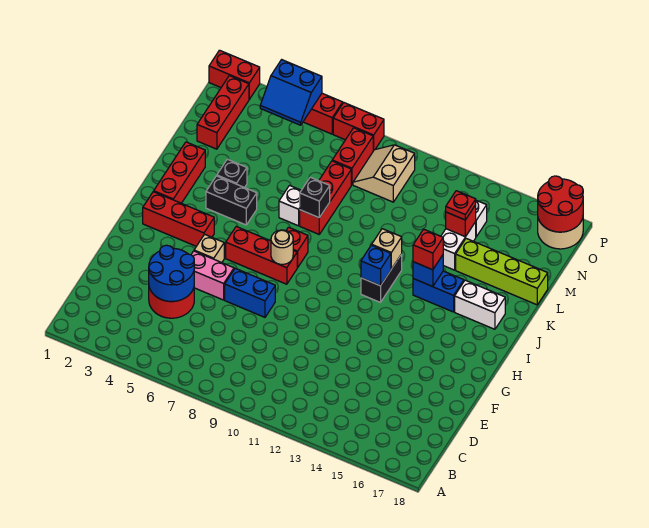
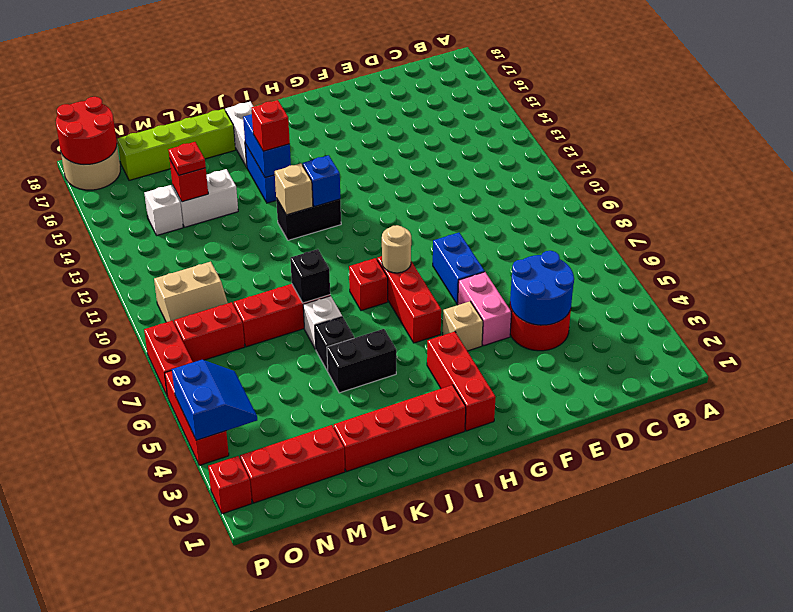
red 1x3 brick [154,142,205,203] -> red 1x4 brick [334,385,466,472]
black 1x2 brick [206,176,257,225] -> black 1x2 brick turned to [327,329,396,393]
blue 1x1 brick [413,255,443,287] -> blue 1x2 brick [243,114,291,178]
black 1x1 brick [217,159,247,188] -> black 1x1 brick moved to [315,317,354,371]
lime 1x4 brick [456,239,548,305] -> lime 1x4 brick turned to [117,109,235,180]
red 1x2 brick [209,50,260,99] -> red 1x1 brick [208,456,252,514]

